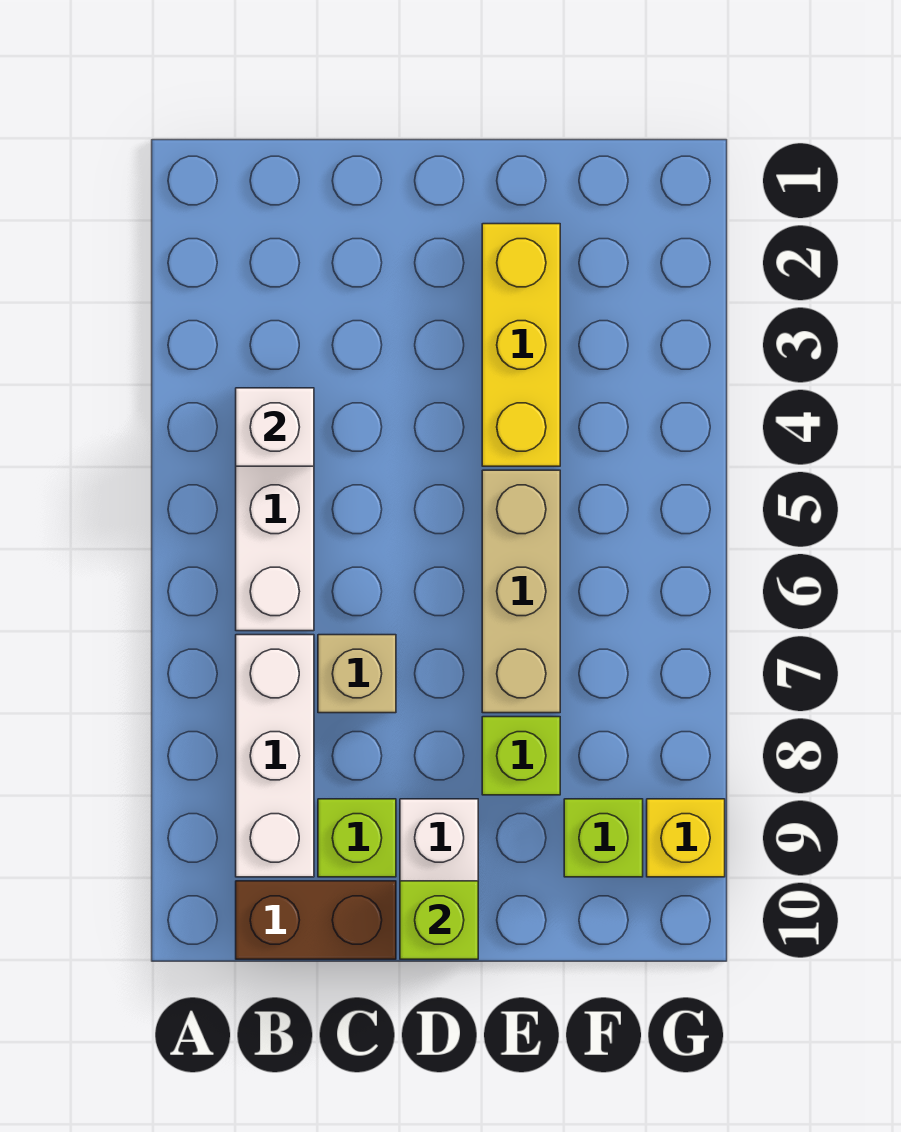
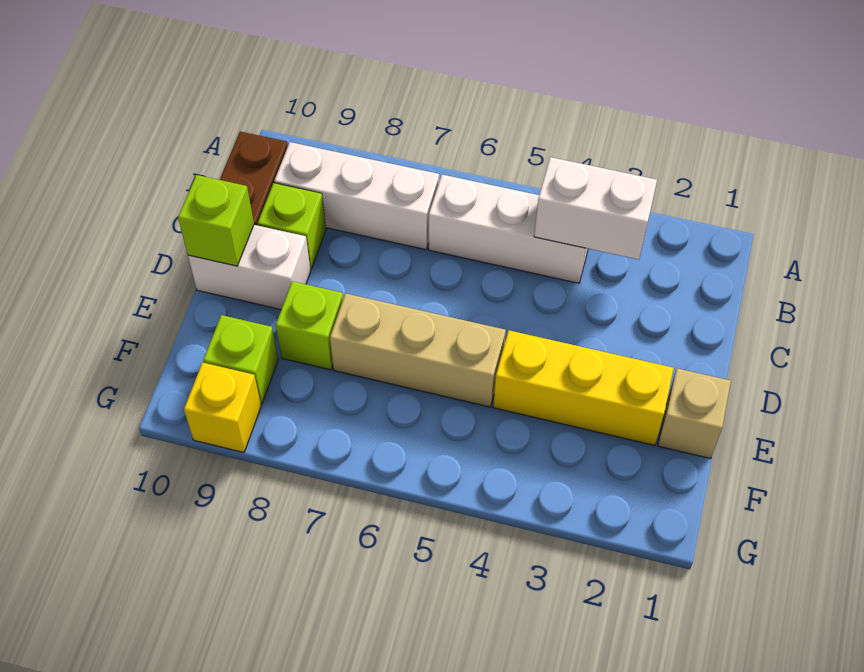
white 1x1 brick [236,388,314,466] -> white 1x2 brick [534,157,657,260]
tan 1x1 brick [318,635,396,713] -> tan 1x1 brick moved to [658,368,731,459]

